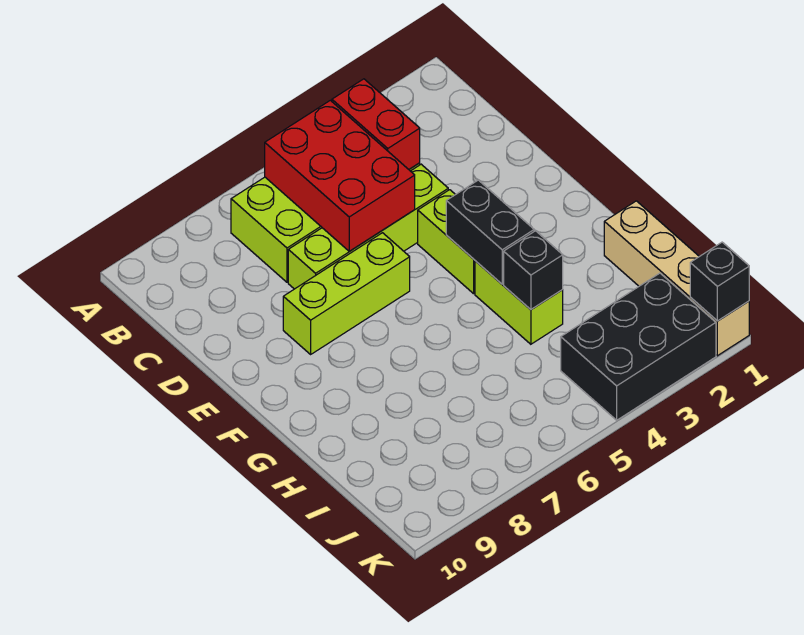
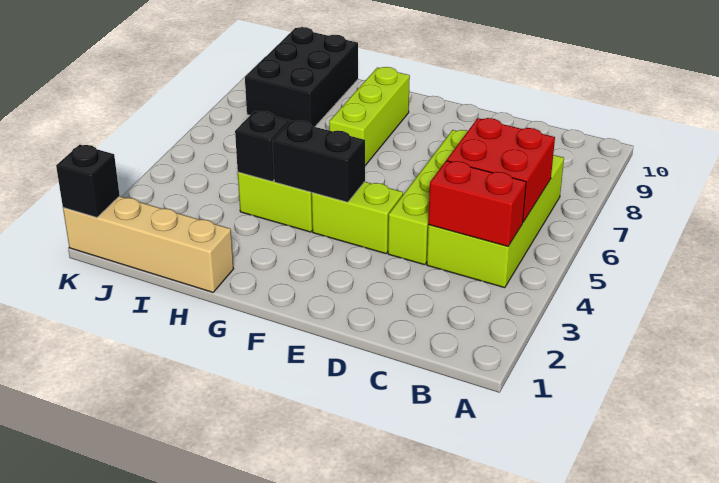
red 2x3 brick [265,100,415,251] -> red 2x2 brick [447,118,555,222]
lime 1x3 brick [283,233,410,354] -> lime 1x3 brick moved to [329,67,410,165]
black 2x3 brick [561,273,716,420] -> black 2x3 brick moved to [245,27,358,127]

